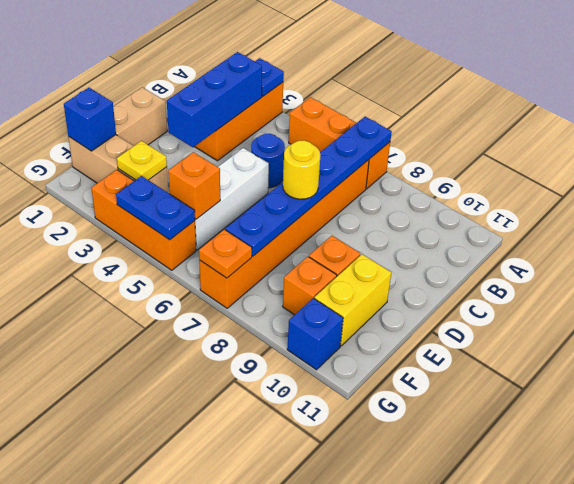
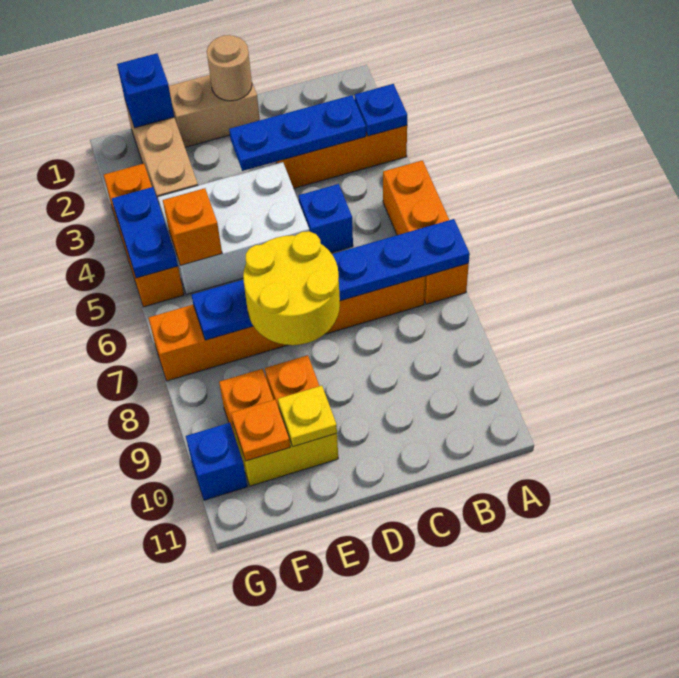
blue 1x3 brick [167,52,262,147] -> blue 1x3 plate [229,95,366,171]
blue 1x1 round brick [251,134,285,188] -> blue 1x1 brick [298,184,353,253]
none -> tan 1x1 round brick [207,35,252,101]
white 1x3 brick [195,148,269,250] -> white 2x3 brick [157,162,309,295]
yellow 1x1 round brick [283,140,320,199] -> yellow 2x2 round brick [243,231,340,345]
yellow 1x1 plate [117,141,167,180] -> yellow 1x1 plate moved to [278,386,337,447]
orange 1x1 plate [199,230,252,278] -> orange 1x1 plate moved to [231,399,290,461]

